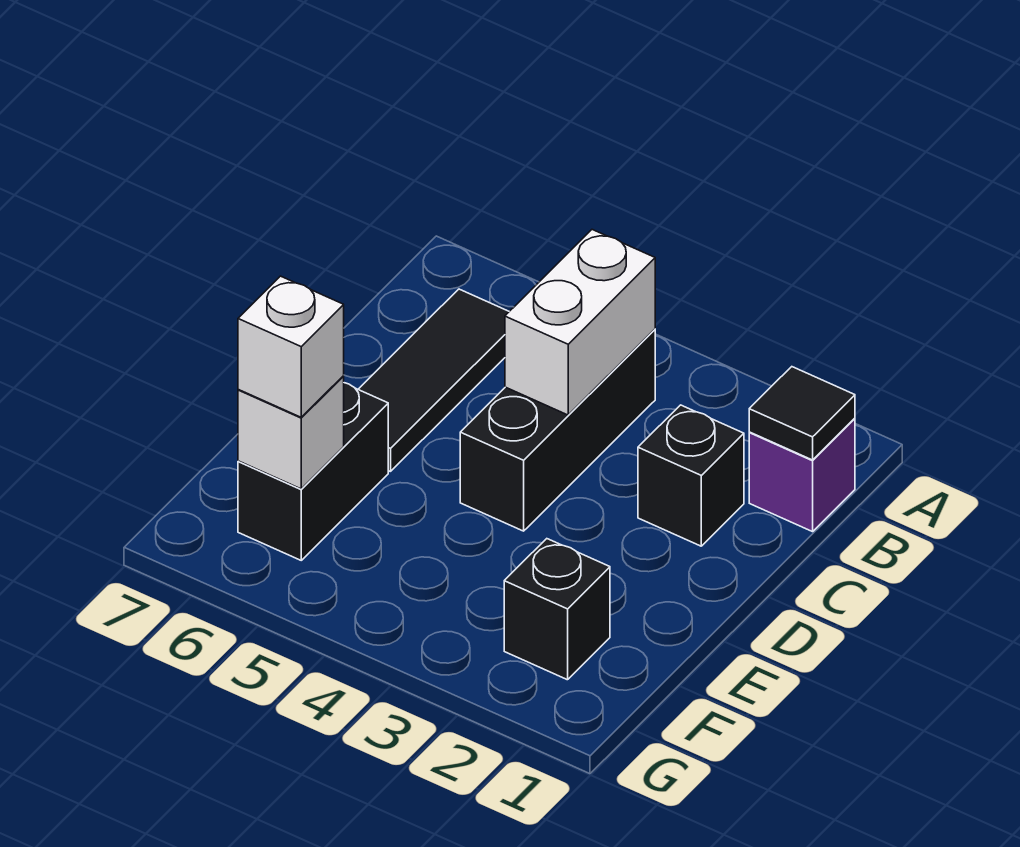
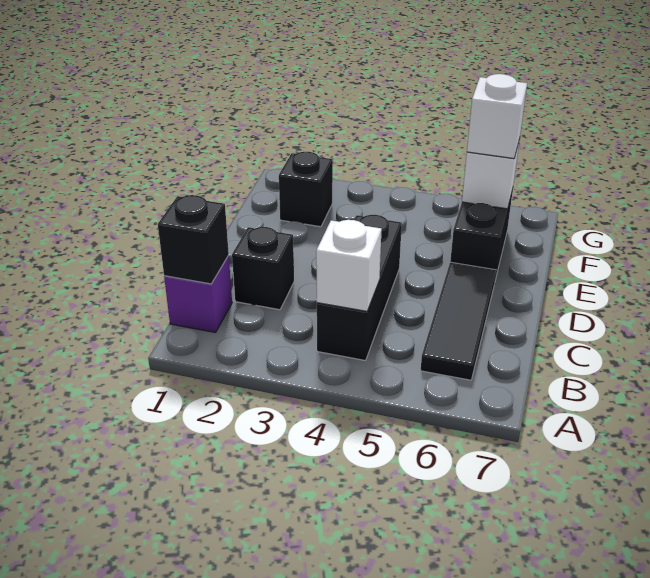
black 1x1 tile [749,367,855,460] -> black 1x1 brick [158,195,229,284]
white 1x2 brick [505,230,655,415] -> white 1x1 brick [316,220,382,311]

